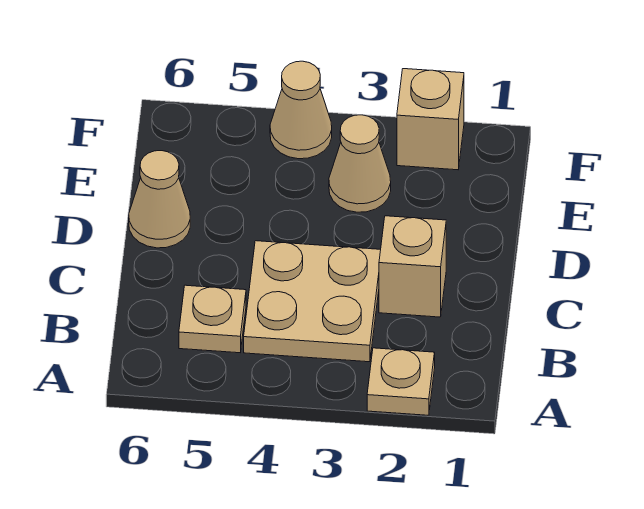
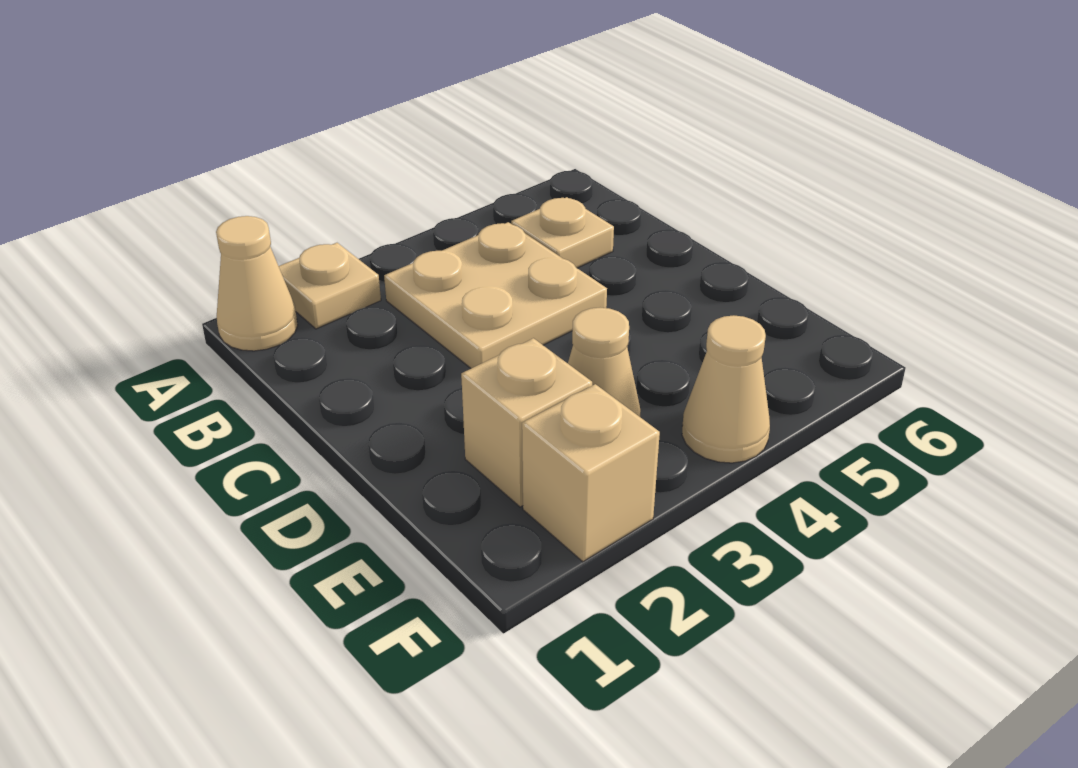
tan 1x1 brick [379,216,446,317] -> tan 1x1 brick moved to [461,338,592,507]
tan 1x1 cone [129,151,190,248] -> tan 1x1 cone moved to [216,216,298,351]

